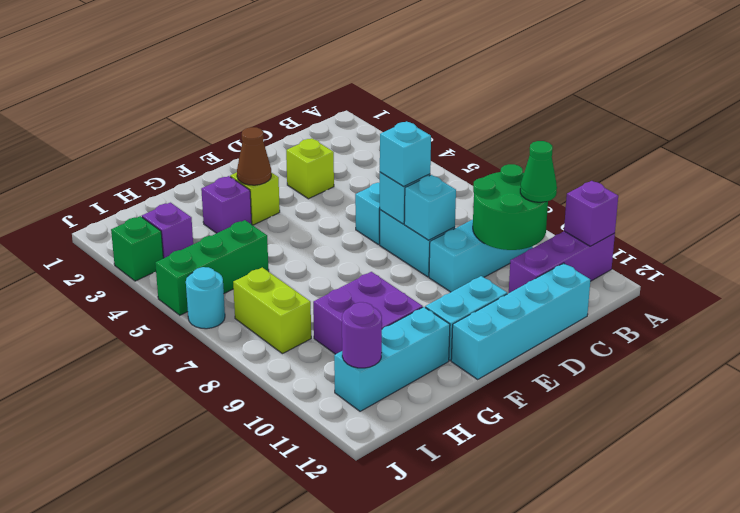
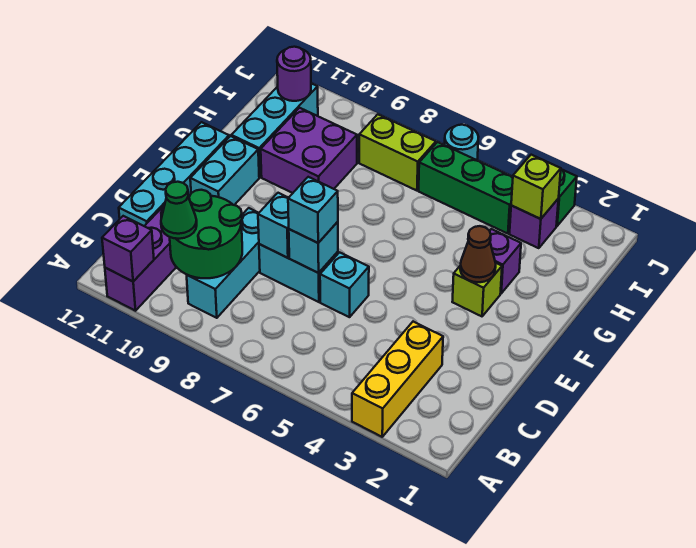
none -> yellow 1x3 brick [352,322,443,437]
lime 1x1 brick [286,138,334,199] -> lime 1x1 brick moved to [511,155,561,219]
green 1x3 brick [155,220,269,315] -> green 1x3 brick turned to [419,142,513,234]

